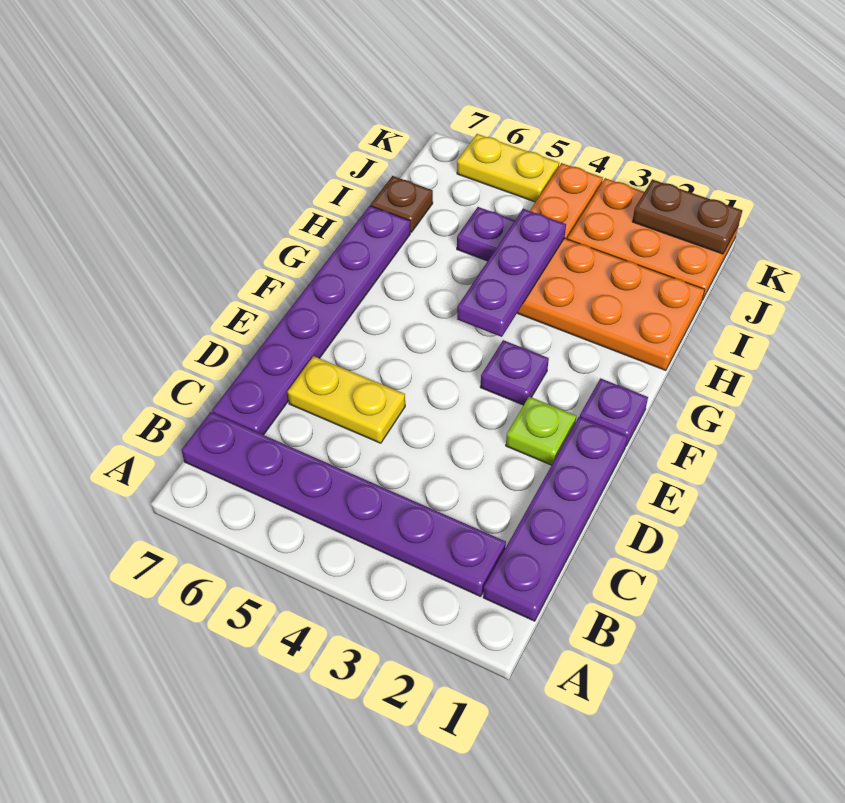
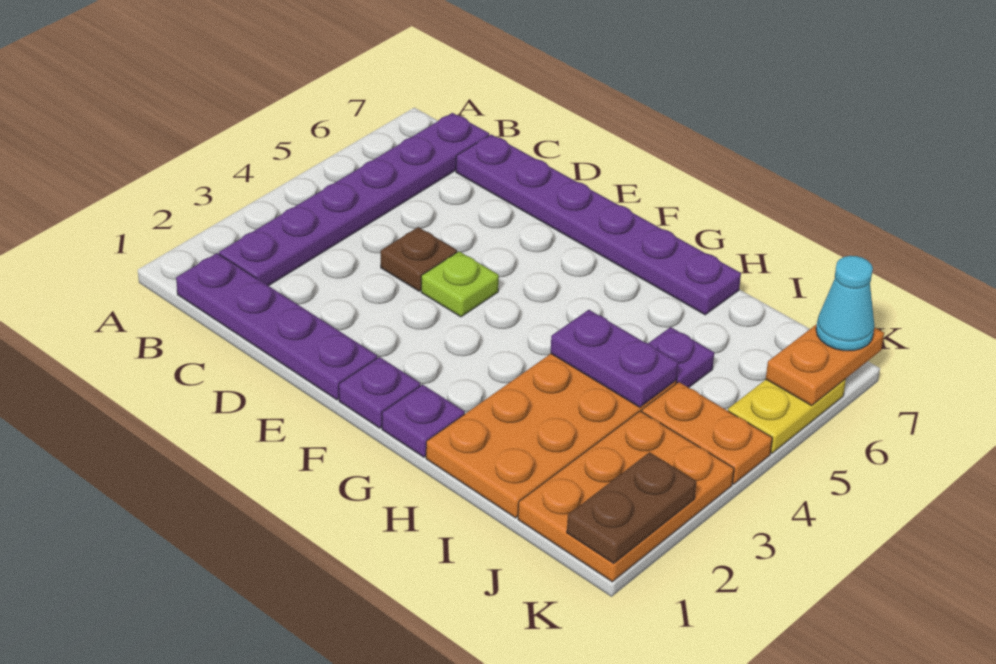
yellow 1x2 plate [288,356,405,443] -> none
lime 1x1 plate [506,397,576,465] -> lime 1x1 plate moved to [421,252,499,317]
purple 1x1 plate [480,340,549,405] -> purple 1x1 plate moved to [382,384,465,457]
purple 1x3 plate [457,209,566,337] -> purple 1x2 plate [551,310,678,407]
brown 1x1 plate [371,176,433,232] -> brown 1x1 plate moved to [381,227,457,291]
none -> orange 1x2 plate [766,324,884,406]
none -> cyan 1x1 cone [816,256,874,351]

